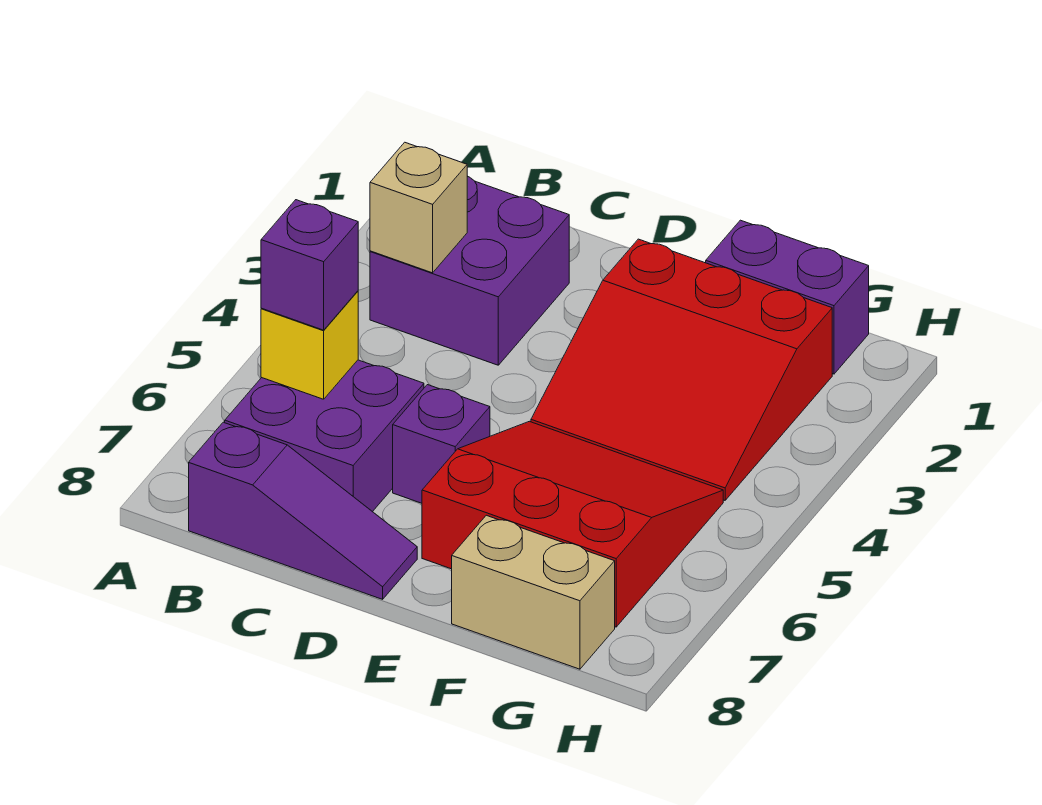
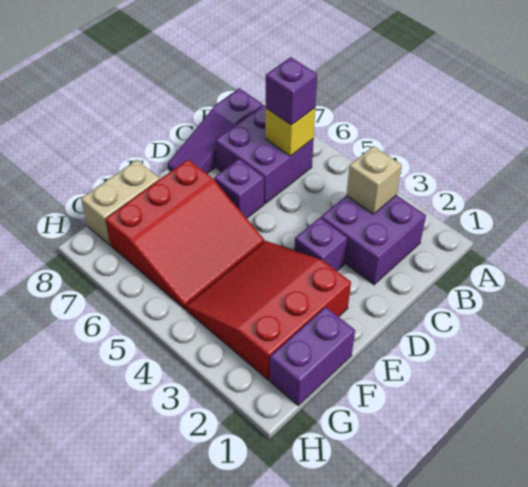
none -> purple 1x1 brick [295,218,347,271]

